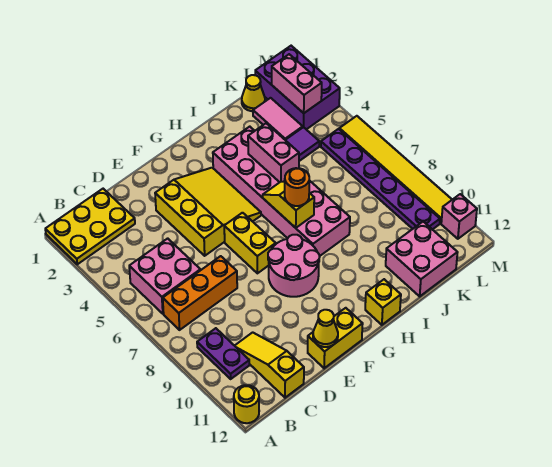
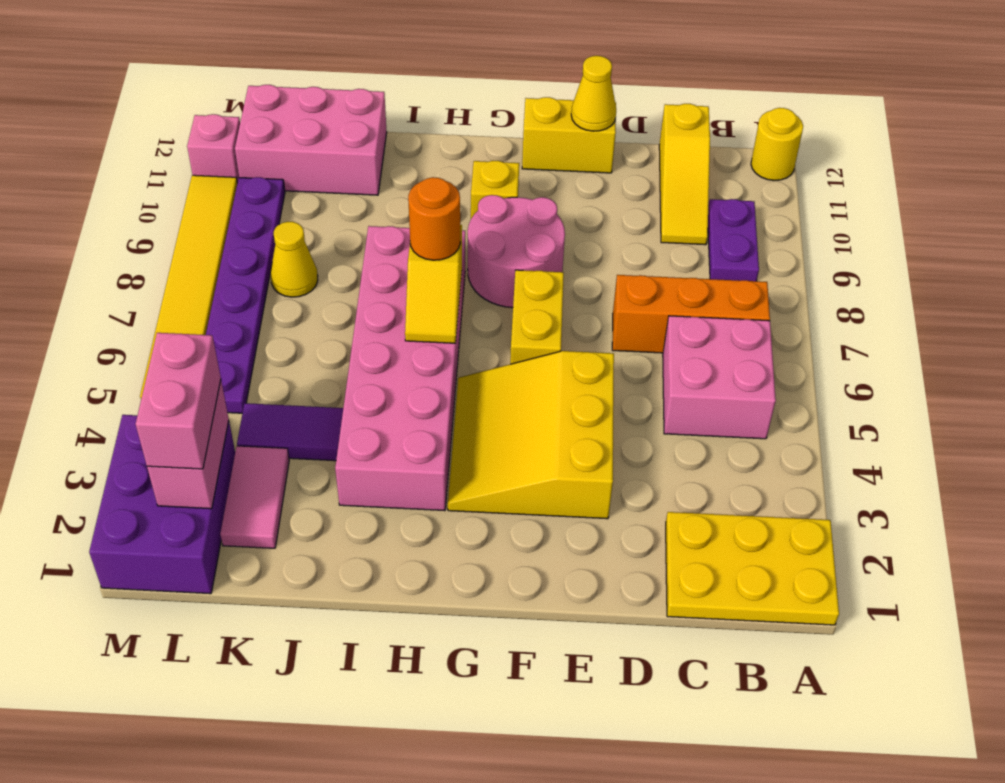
yellow 1x1 brick [365,279,401,325] -> yellow 1x1 brick moved to [471,161,519,218]
pink 1x2 brick [248,123,299,182] -> pink 1x2 brick moved to [136,333,221,469]
pink 2x2 brick [386,222,458,296] -> pink 2x3 brick [235,85,387,195]
yellow 1x1 cone [242,75,265,111] -> yellow 1x1 cone moved to [271,222,318,297]

